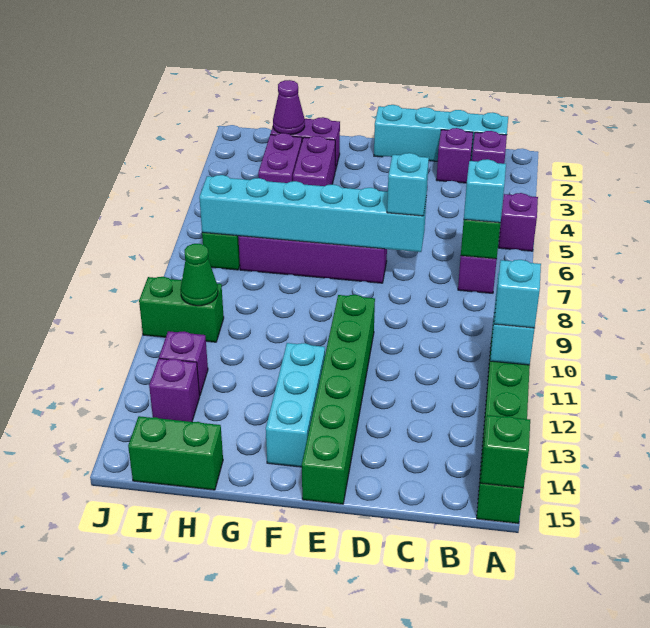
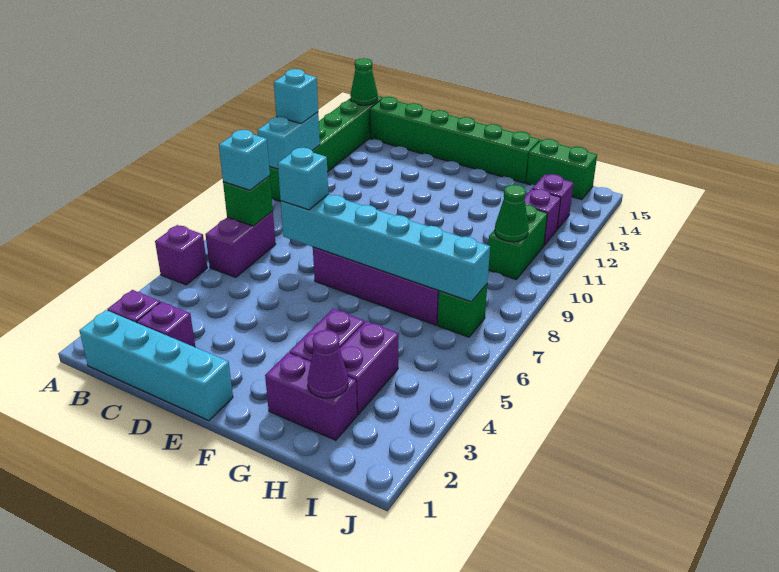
green 1x1 brick [480,415,530,488] -> green 1x1 cone [350,58,378,105]
green 1x6 brick [302,295,375,504] -> green 1x6 brick turned to [370,97,540,183]
cyan 1x3 brick [266,343,325,467] -> none
green 1x2 brick [139,277,224,342] -> green 1x2 brick turned to [488,204,547,280]

